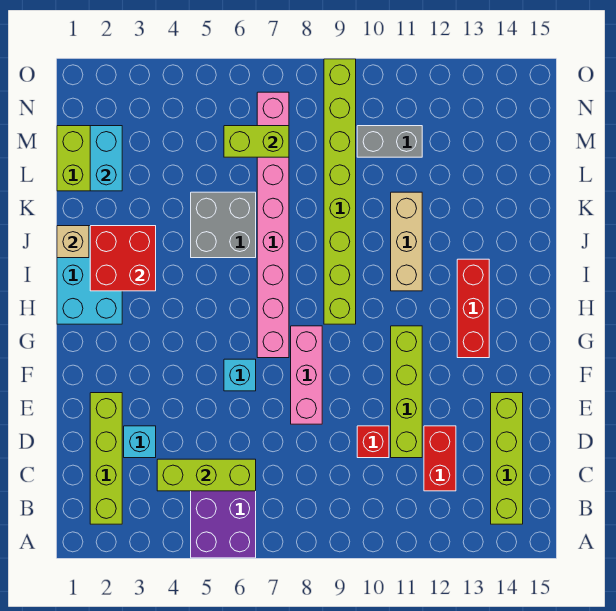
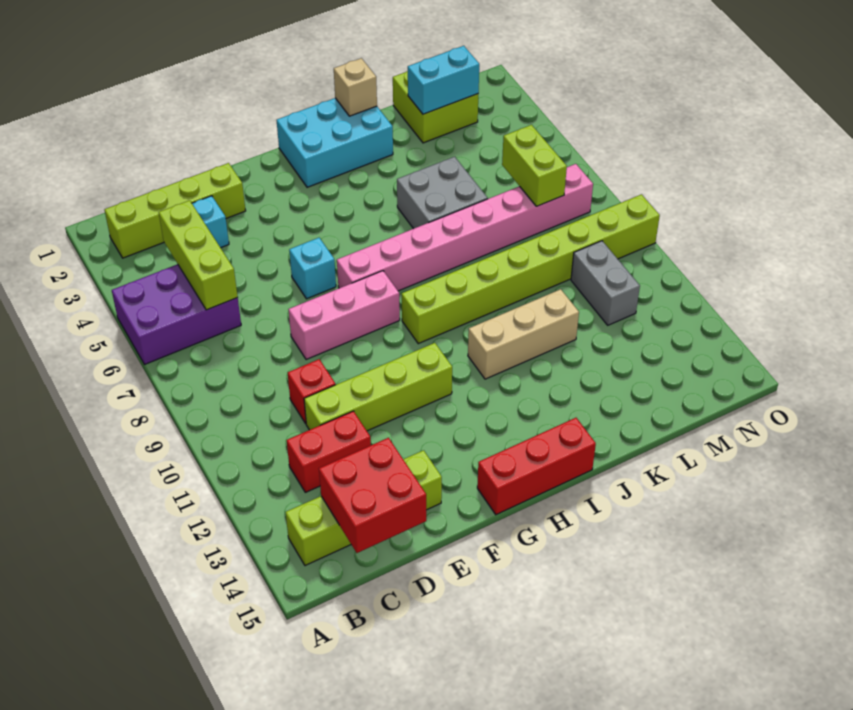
red 1x3 brick [457,259,489,358] -> red 1x3 brick moved to [477,418,596,515]
red 2x2 brick [90,226,156,291] -> red 2x2 brick moved to [319,438,426,553]

